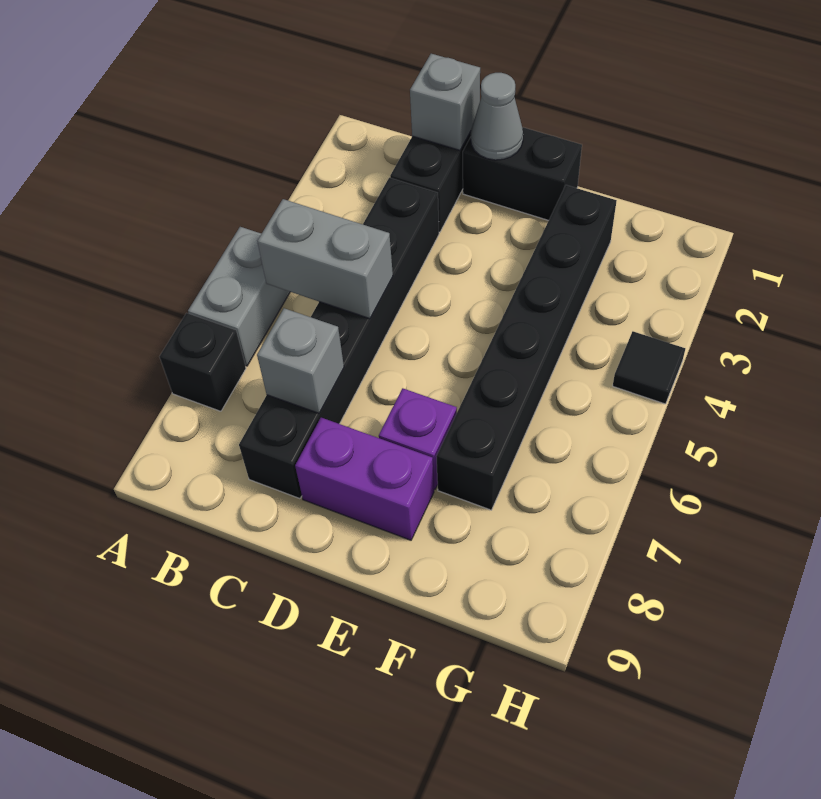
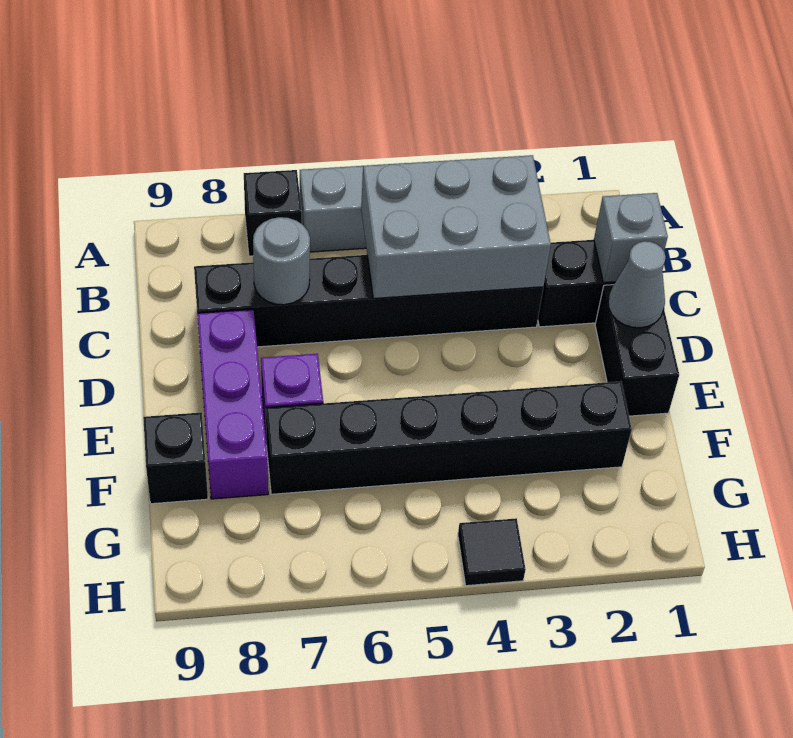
grey 1x2 brick [257,199,393,319] -> grey 2x3 brick [361,155,551,298]
grey 1x1 brick [257,308,344,413] -> grey 1x1 round brick [253,217,310,305]
purple 1x2 brick [295,418,434,540] -> purple 1x3 brick [197,310,268,499]
none -> black 1x1 brick [143,412,208,504]

